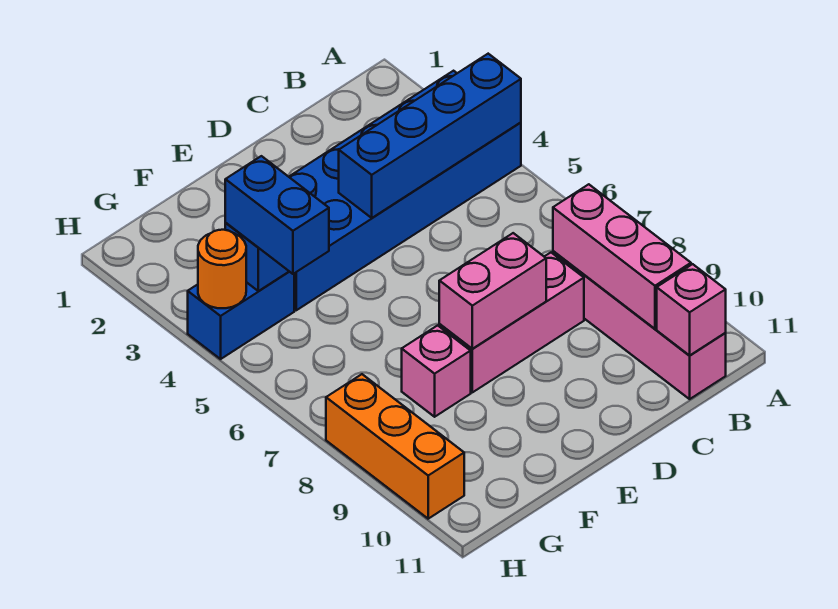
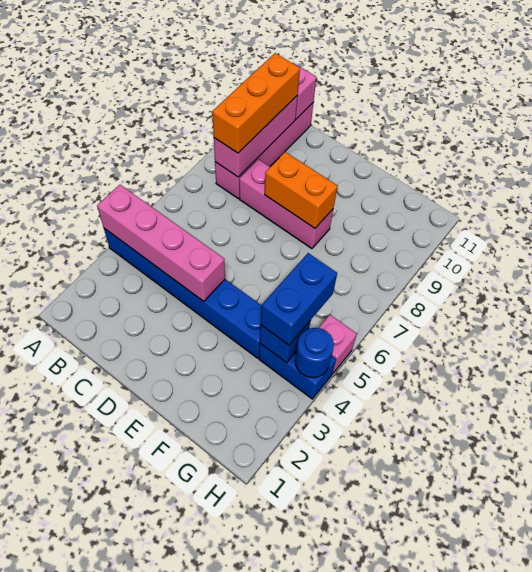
blue 2x6 brick [289,71,521,310] -> blue 1x6 brick [104,228,262,358]
blue 1x4 brick [339,54,521,218] -> pink 1x4 brick [97,185,225,301]
pink 1x2 brick [439,233,546,349] -> orange 1x2 brick [265,152,338,228]
pink 1x1 brick [402,325,471,417] -> pink 1x1 brick moved to [319,315,357,374]
orange 1x1 round brick [198,230,246,308] -> blue 1x1 round brick [295,328,334,378]
orange 1x3 brick [326,374,464,519] -> orange 1x3 brick moved to [212,53,300,153]

